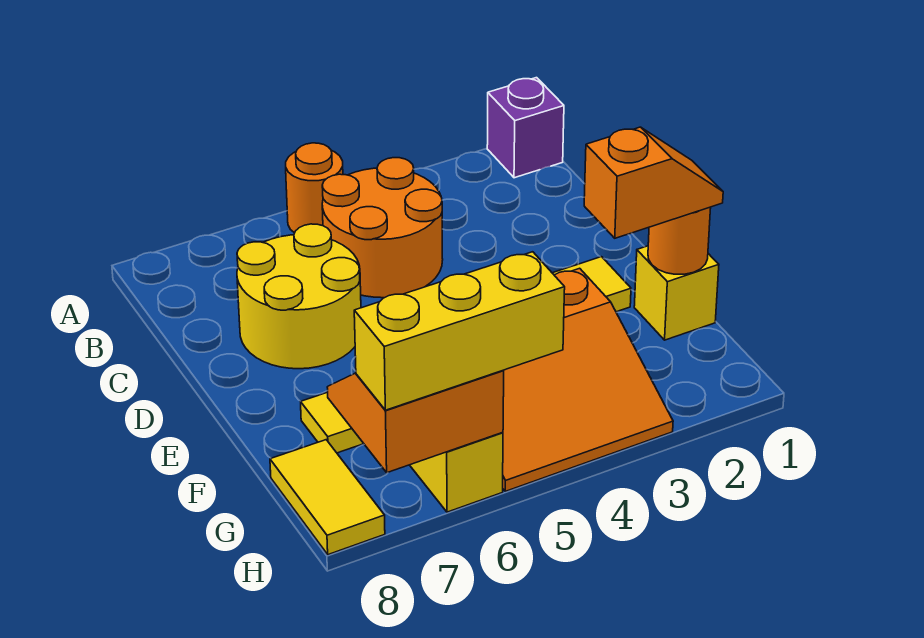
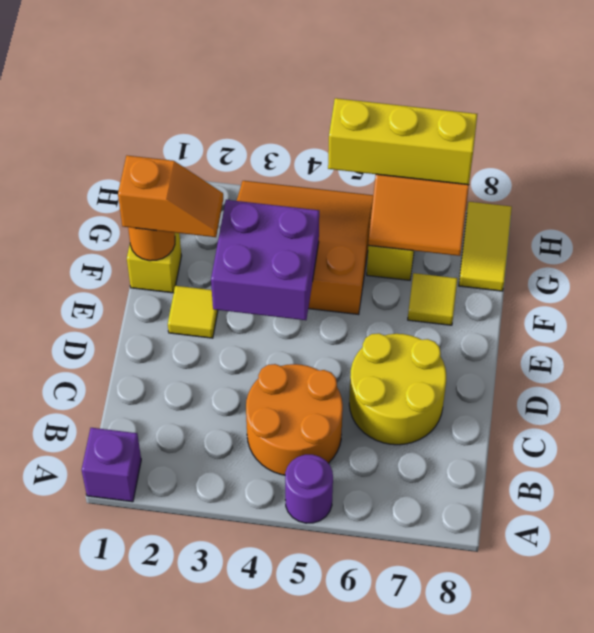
orange 1x1 round brick [286,143,343,233] -> purple 1x1 round brick [285,455,333,523]
none -> purple 2x2 brick [211,200,319,320]
orange 1x2 slope [584,127,723,238] -> orange 1x2 slope turned to [118,155,223,237]

